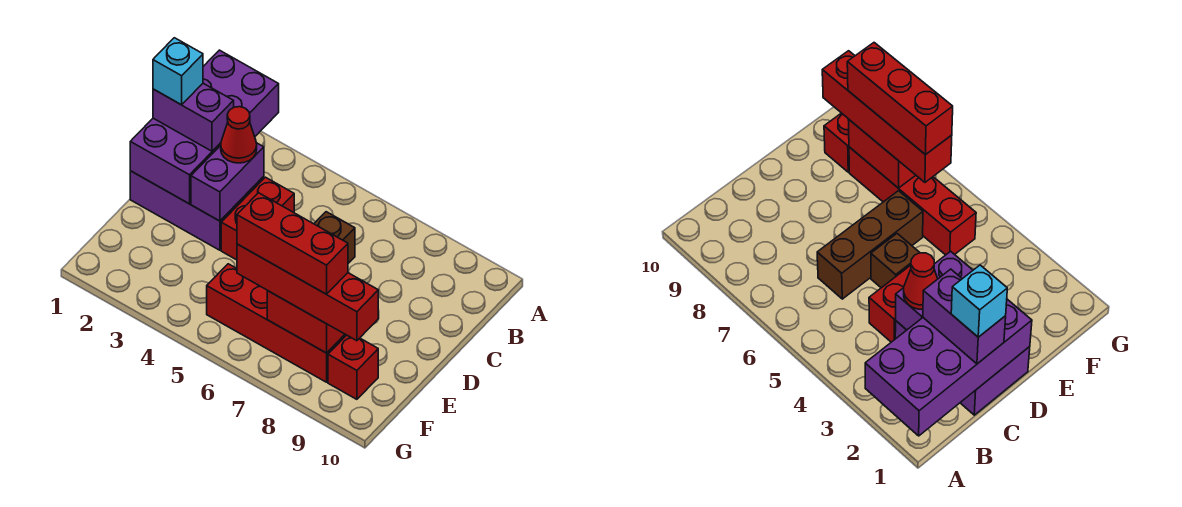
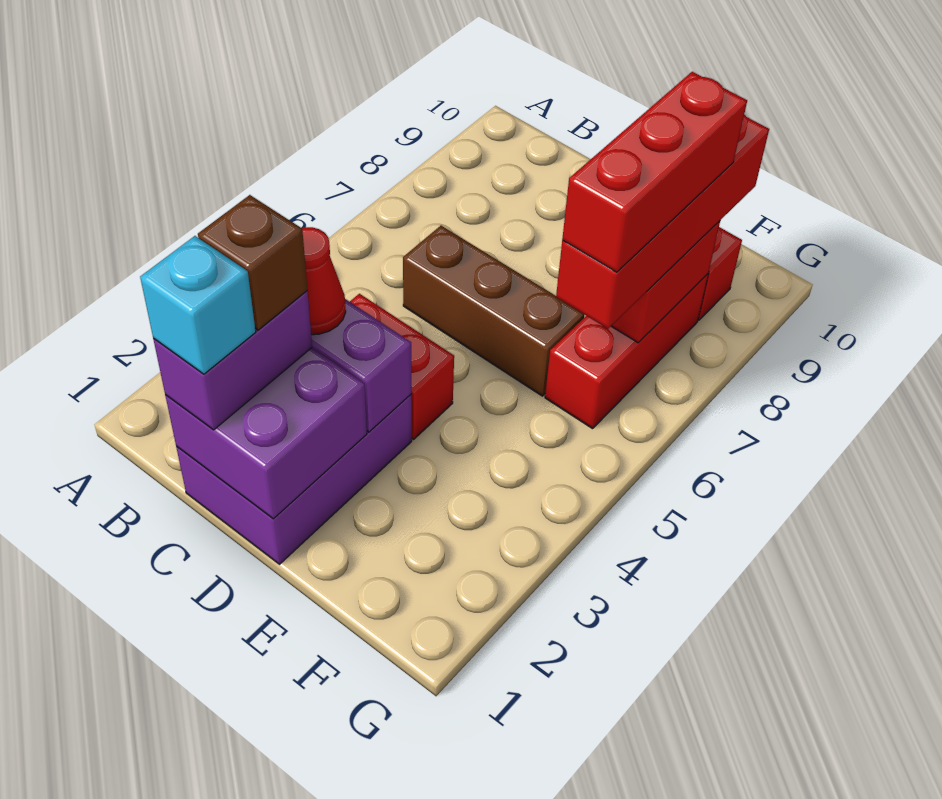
purple 2x4 brick [130,50,279,204] -> purple 2x2 brick [165,348,367,519]
brown 1x1 brick [871,234,920,288] -> brown 1x1 brick moved to [198,195,307,330]
red 1x4 brick [207,264,346,382] -> red 1x3 brick [545,274,708,429]

